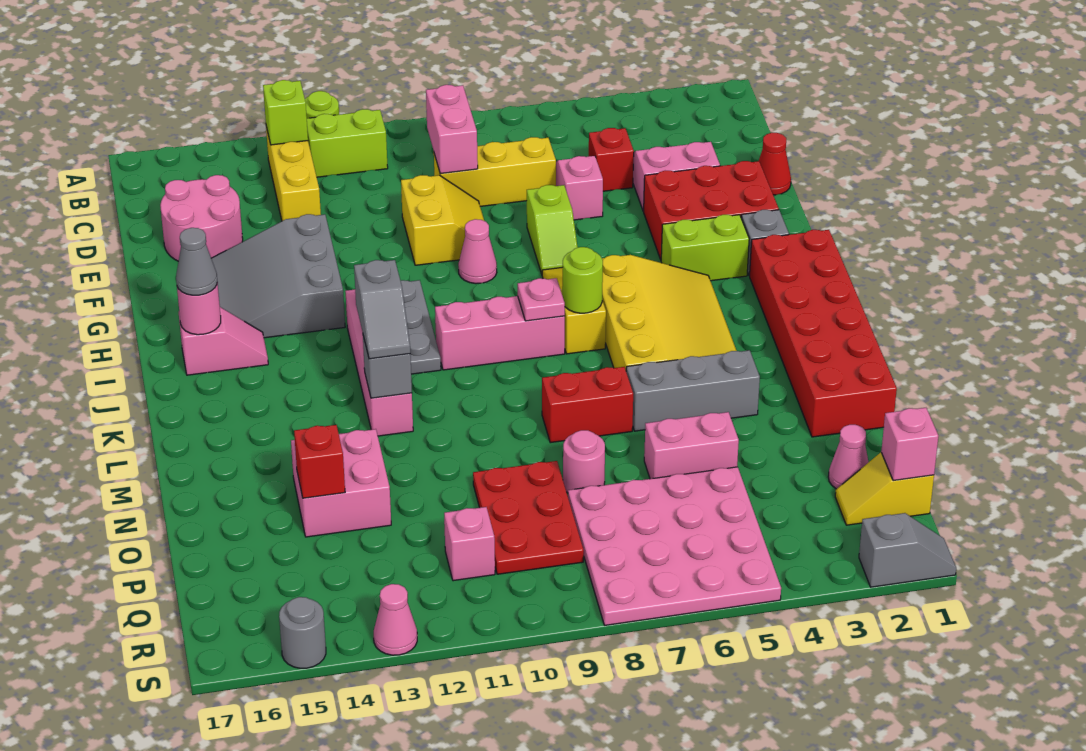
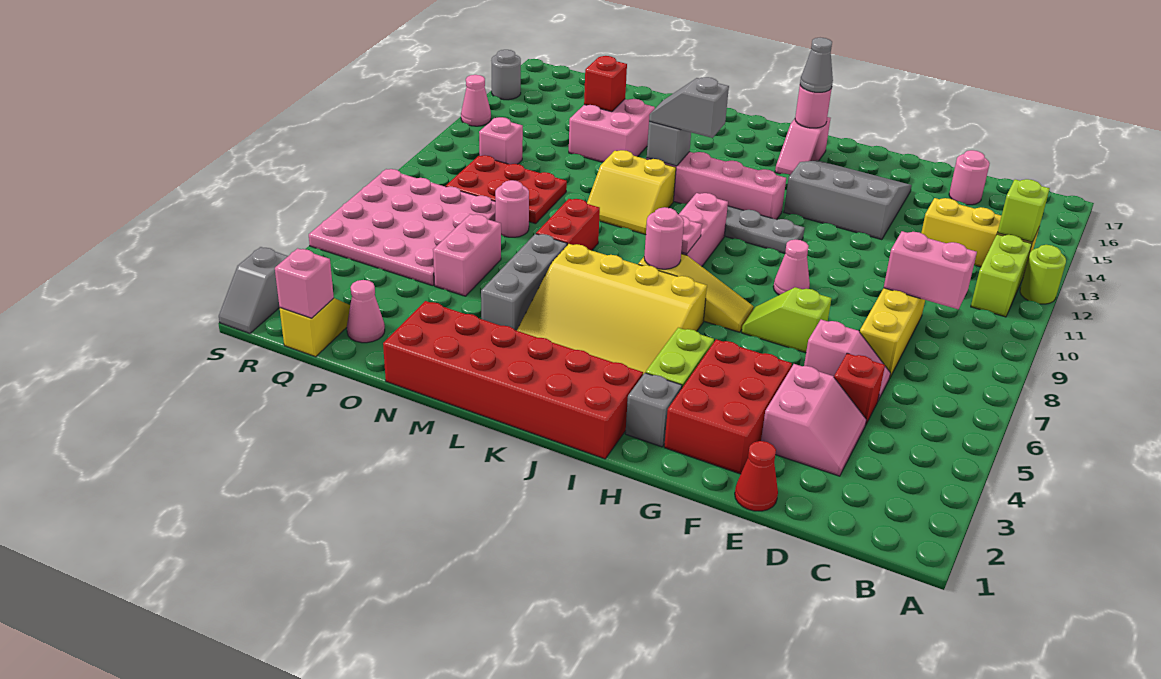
pink 2x2 round brick [160,175,243,261] -> pink 1x1 round brick [949,150,990,205]
yellow 2x2 slope [401,175,484,265] -> yellow 2x2 slope moved to [587,150,676,235]
lime 1x1 round brick [562,247,603,313] -> pink 1x1 round brick [644,207,684,269]

